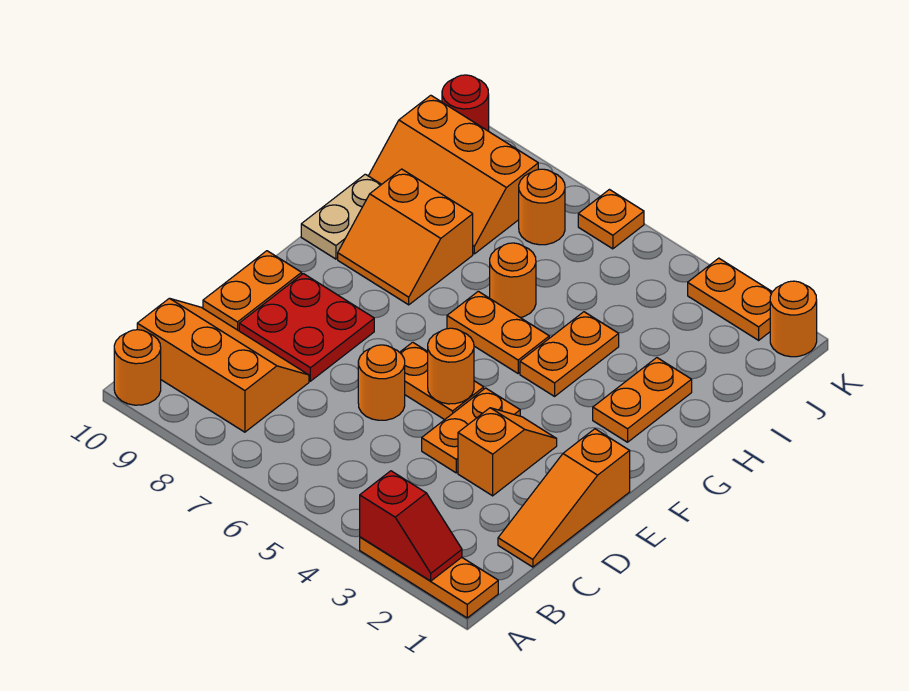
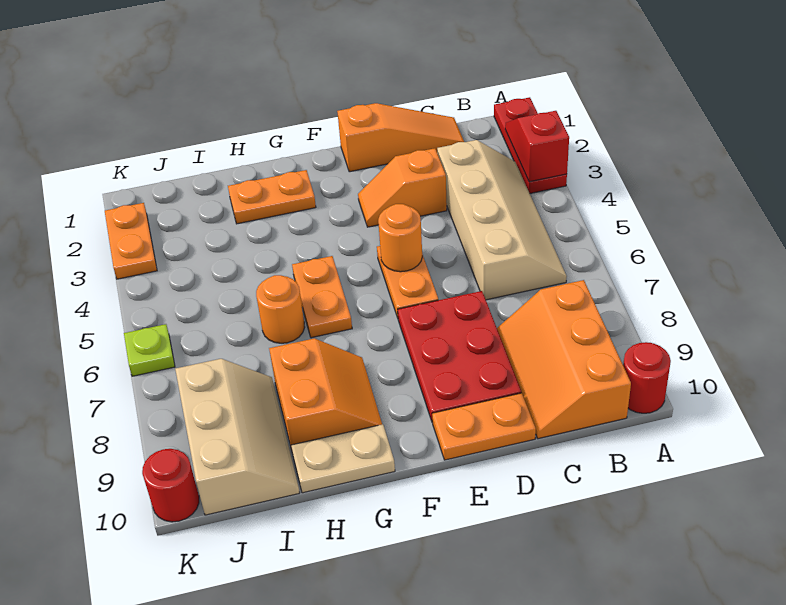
orange 1x3 plate [360,537,498,618] -> red 1x3 plate [494,97,567,193]
orange 1x1 round brick [114,330,161,405] -> red 1x1 round brick [623,342,671,413]
none -> tan 2x4 slope [437,140,567,300]
orange 1x2 plate [422,388,520,473] -> none
orange 1x1 round brick [358,345,405,420] -> none
red 2x2 plate [239,274,374,381] -> red 2x3 plate [398,291,521,422]
orange 1x2 plate [520,312,619,396] -> none
orange 2x3 slope [369,95,538,254] -> tan 2x3 slope [175,359,300,515]
orange 1x1 round brick [519,169,565,245] -> none
orange 1x1 round brick [770,281,817,357] -> none
orange 1x1 plate [578,190,644,249] -> lime 1x1 plate [124,324,175,376]

